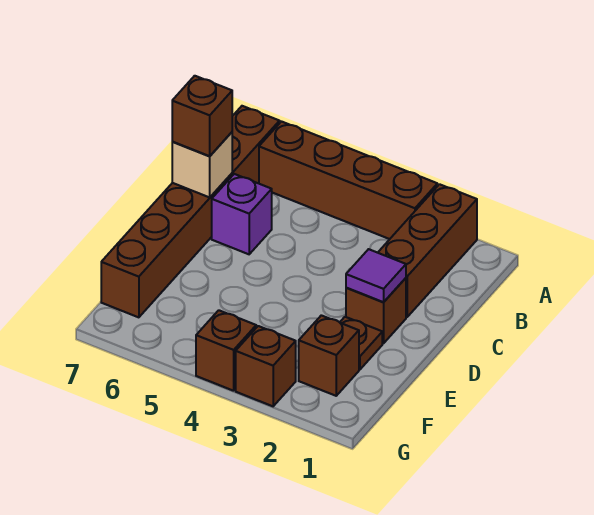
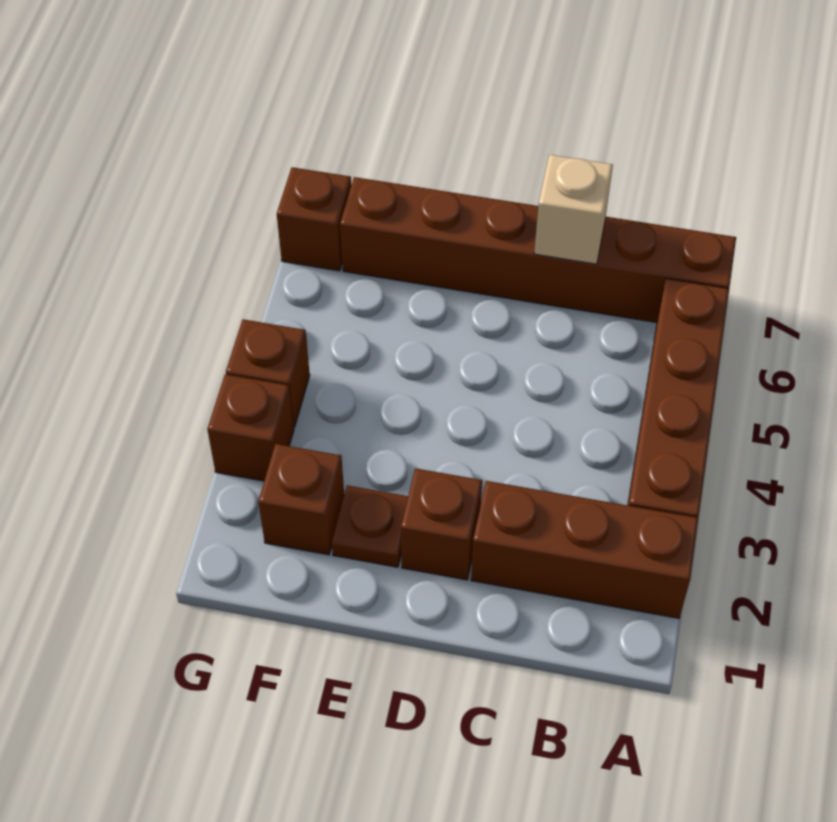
purple 1x1 brick [212,174,272,254] -> none
brown 1x1 brick [172,76,232,156] -> brown 1x1 brick moved to [277,167,351,271]
purple 1x1 tile [346,249,406,302] -> none

